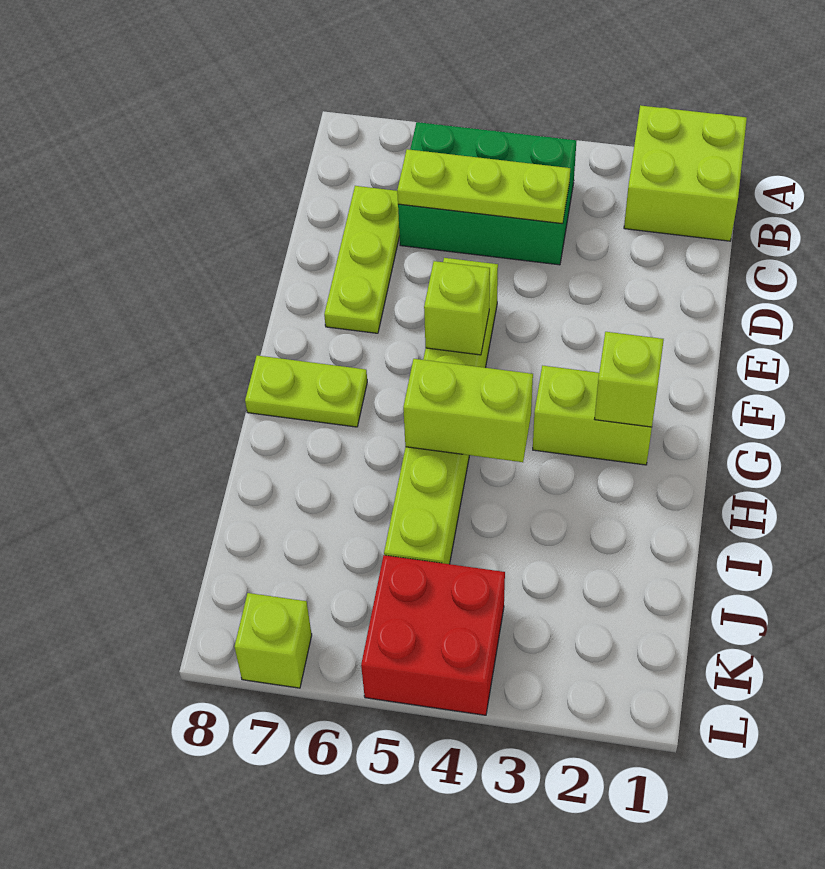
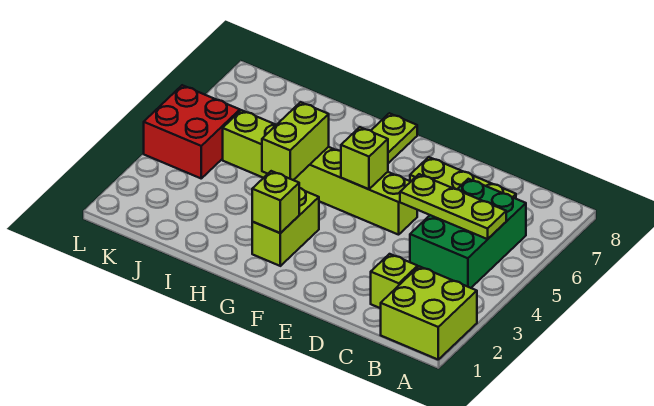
lime 1x3 plate [397,149,570,224] -> lime 1x3 plate turned to [400,174,506,239]
lime 1x1 brick [235,593,312,688] -> lime 1x1 brick moved to [371,254,418,308]

